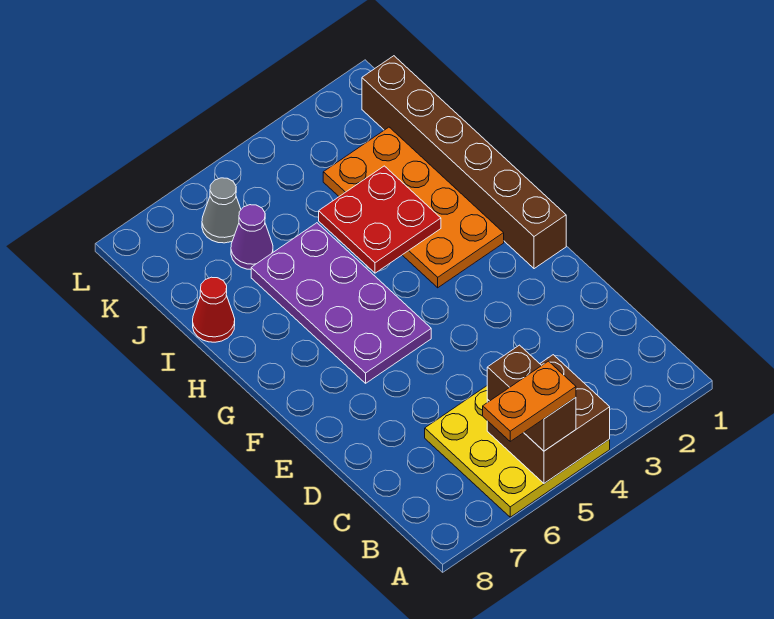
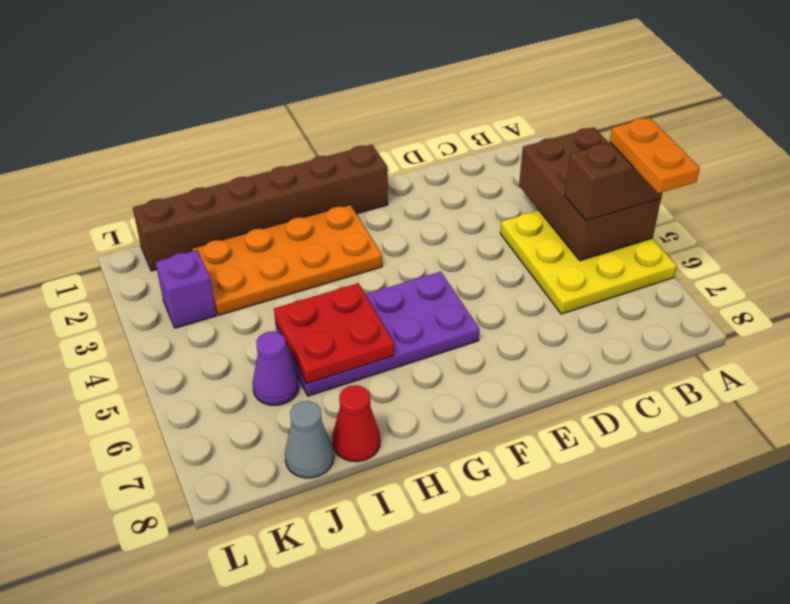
brown 2x2 brick [487,355,610,483] -> brown 2x3 brick [519,127,661,261]
red 2x2 plate [319,166,441,273] -> red 2x2 plate moved to [274,283,394,383]
none -> purple 1x1 brick [156,250,216,328]
grey 1x1 cone [202,178,241,243] -> grey 1x1 cone moved to [285,401,334,478]

